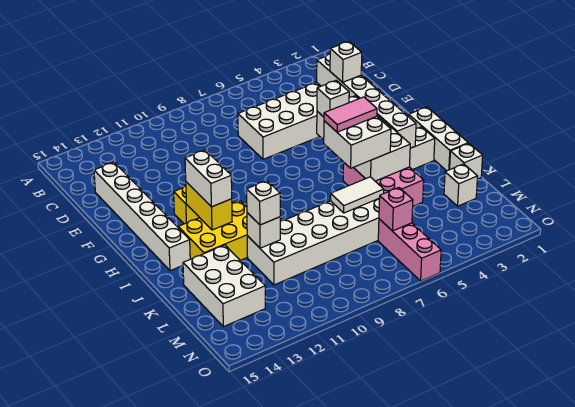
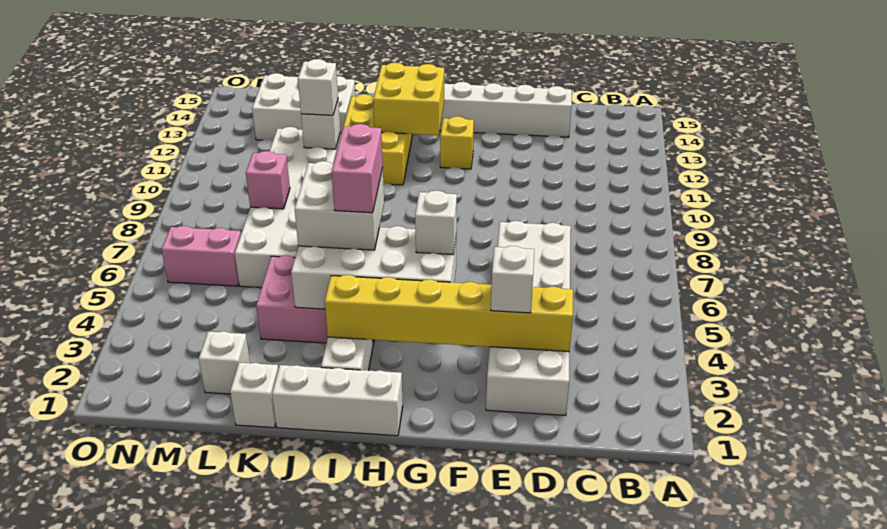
white 1x6 brick [317,54,416,148] -> yellow 1x6 brick [325,275,573,352]
yellow 1x2 brick [186,182,232,230] -> yellow 2x2 brick [373,63,444,135]
white 1x2 brick [185,150,232,207] -> none
pink 1x2 tile [324,97,377,132] -> pink 1x2 brick [332,124,383,213]
white 1x2 tile [330,177,384,213] -> none
pink 1x3 brick [378,219,441,281] -> pink 1x2 brick [161,226,241,286]
pink 1x1 brick [379,188,413,231] -> pink 1x1 brick moved to [246,151,290,209]

